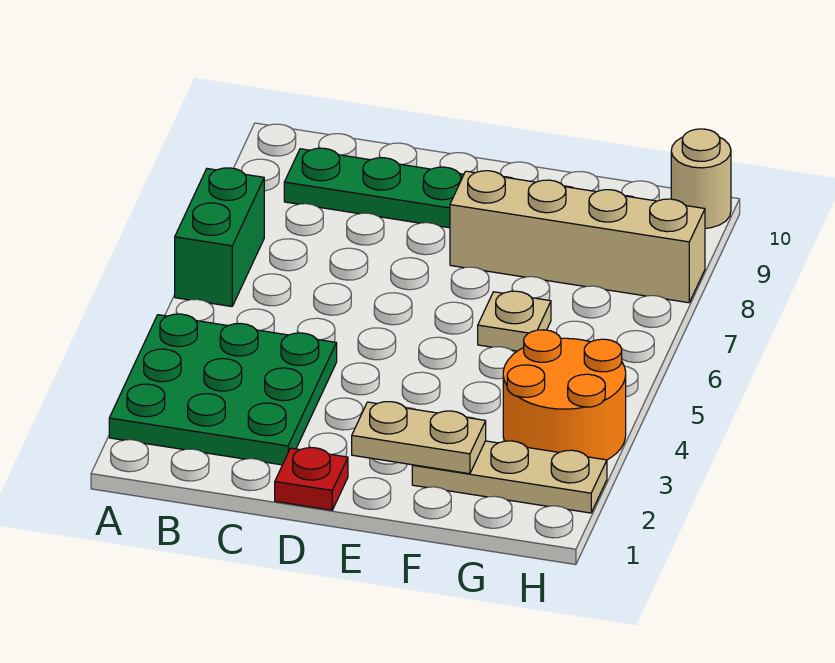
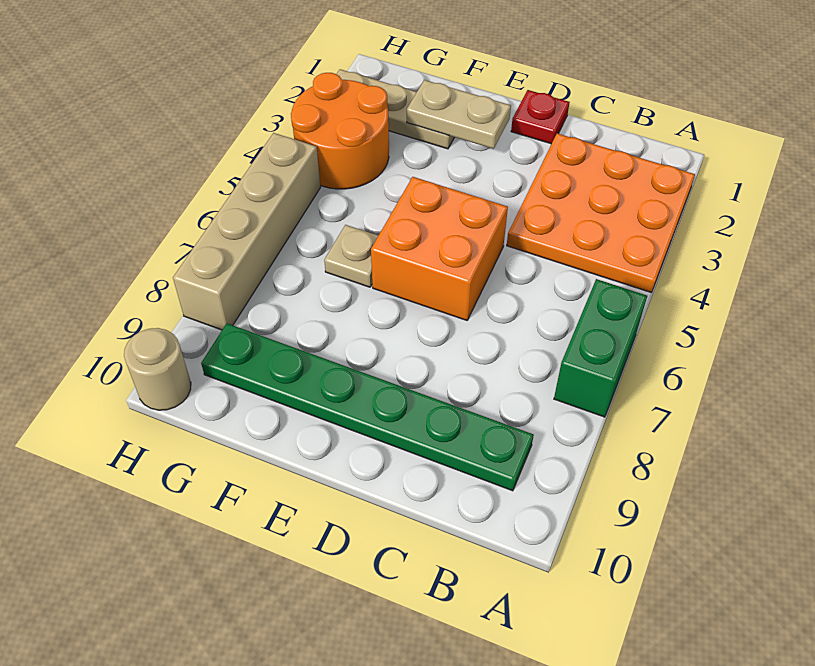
green 3x3 plate [109,314,337,465] -> orange 3x3 plate [507,134,695,292]
none -> orange 2x2 brick [371,177,508,320]
tan 1x4 brick [450,171,705,303] -> tan 1x4 brick turned to [173,133,321,330]

